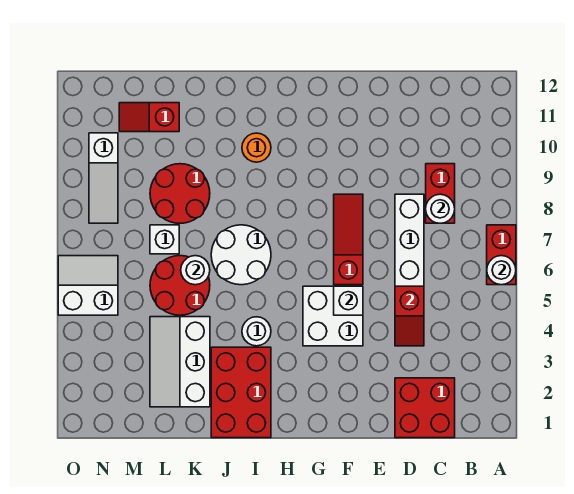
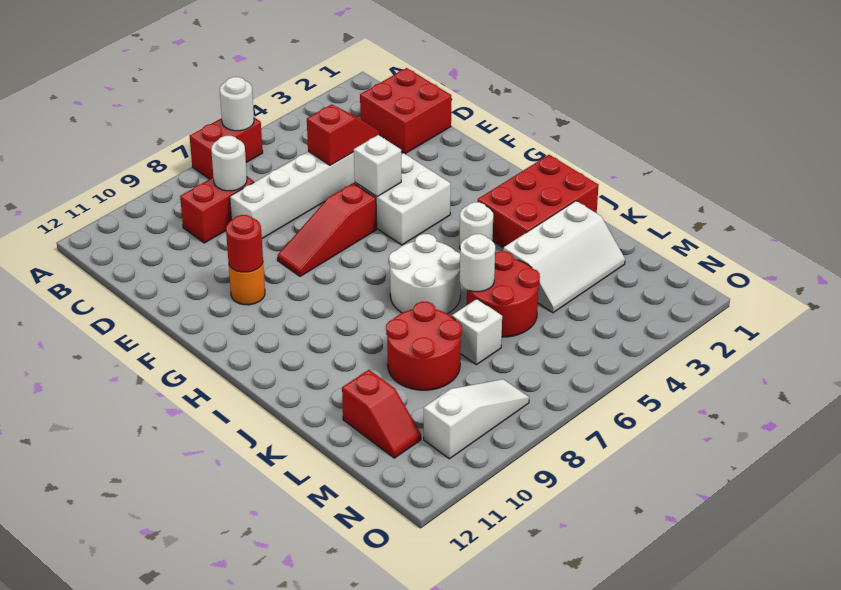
none -> red 1x1 round brick [226,215,263,272]
orange 1x1 round brick [242,133,271,162] -> orange 1x1 round brick moved to [229,263,265,305]
white 2x2 slope [58,256,118,315] -> none

